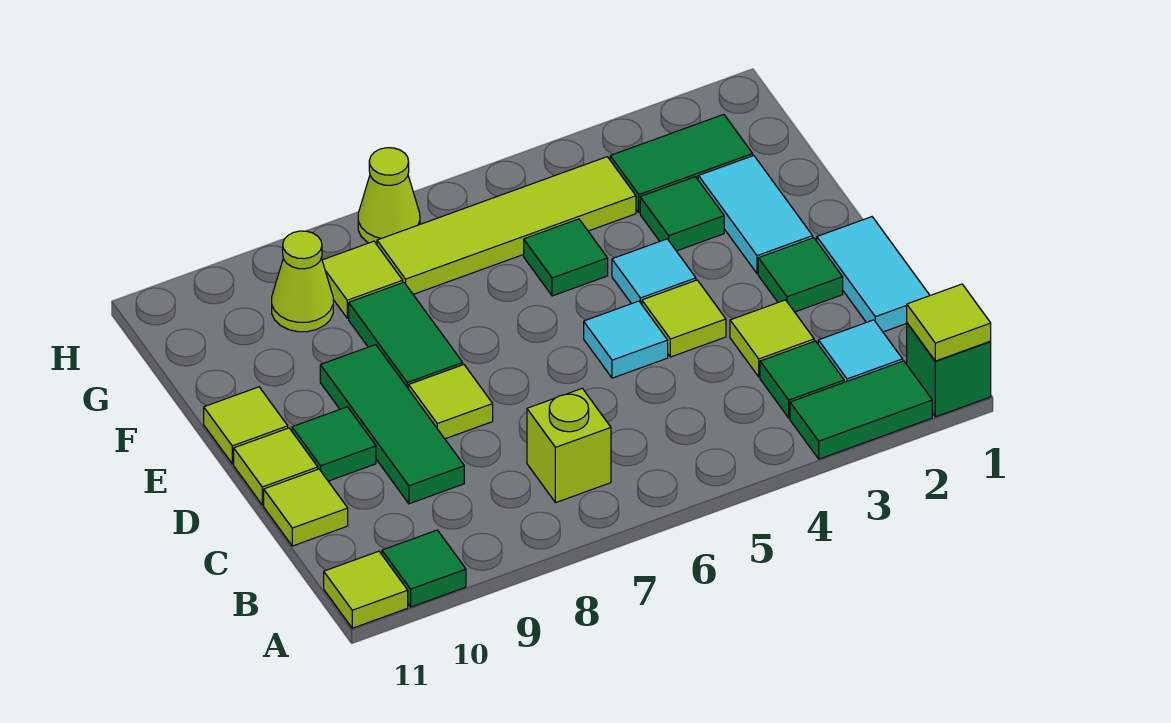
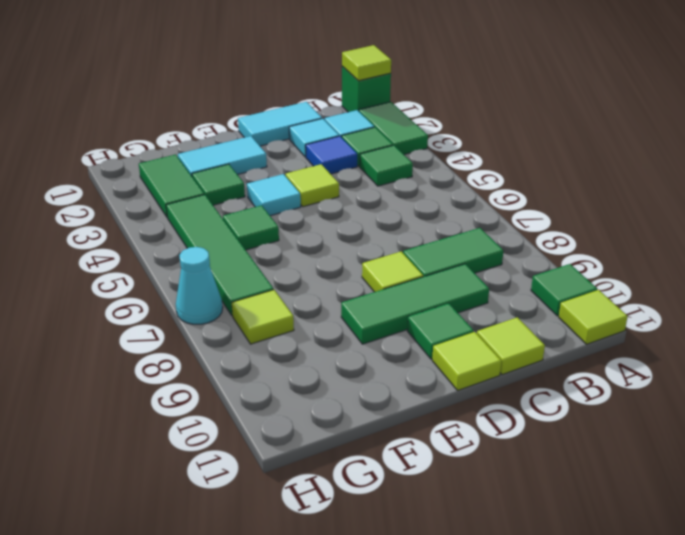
lime 1x1 brick [527,388,611,503] -> none
lime 1x1 tile [730,300,814,377] -> blue 1x1 tile [306,136,357,174]
green 1x1 tile [758,238,843,312] -> green 1x1 tile moved to [360,145,413,186]
cyan 1x1 tile [584,301,668,378] -> cyan 1x1 tile moved to [289,118,339,157]
green 1x2 tile [349,282,463,389] -> green 1x2 tile moved to [403,228,503,277]
lime 1x1 tile [204,387,288,464] -> none
lime 1x4 tile [377,157,636,294] -> green 1x4 tile [166,195,273,315]
lime 1x1 cone [272,231,333,332] -> none
lime 1x1 cone [358,148,420,244] -> cyan 1x1 cone [176,247,223,324]

